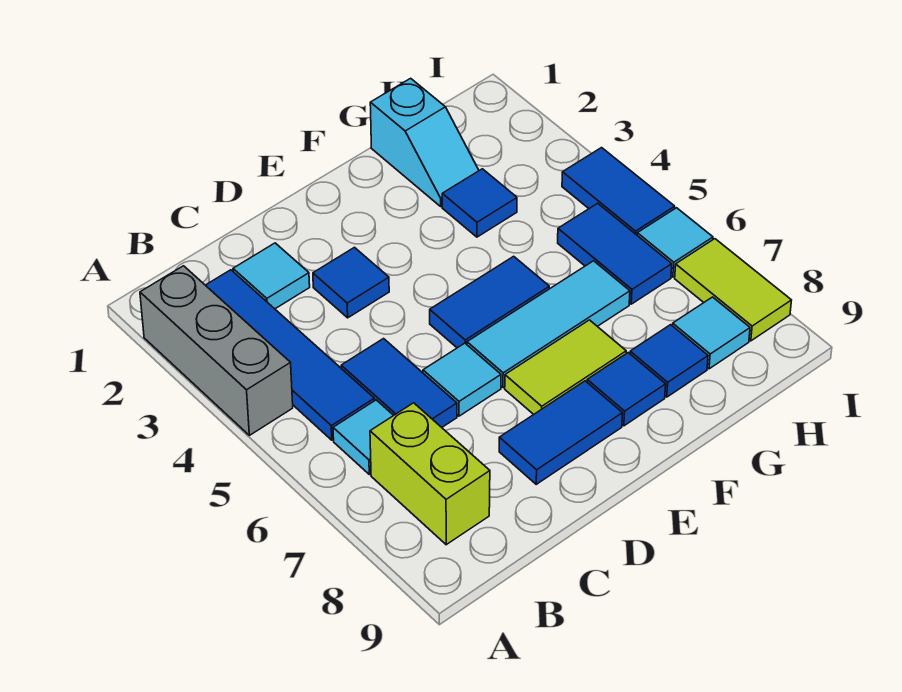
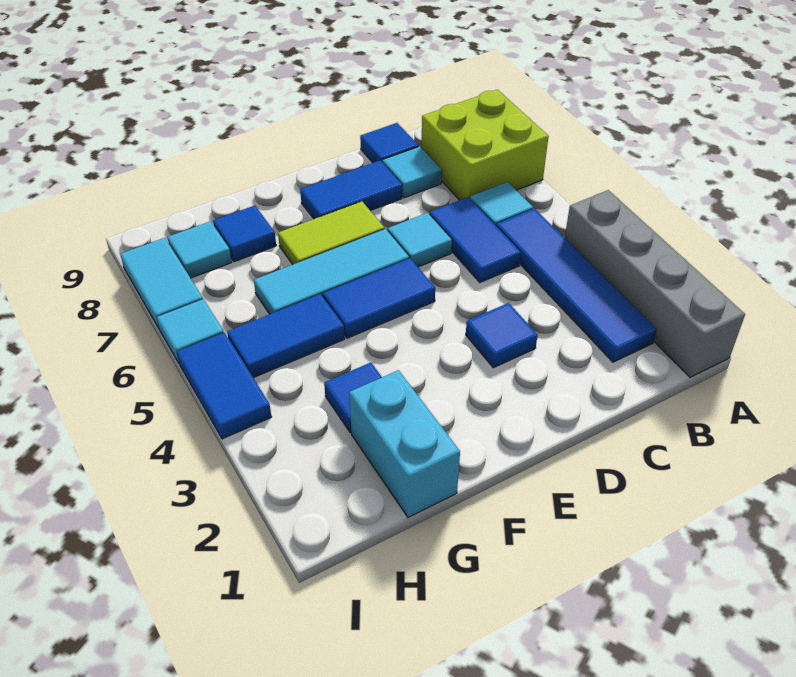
grey 1x3 brick [140,266,293,435] -> grey 1x4 brick [565,190,745,377]
lime 1x2 brick [370,403,490,545] -> lime 2x2 brick [421,90,549,200]
cyan 1x1 tile [233,243,310,309] -> cyan 1x1 tile moved to [382,146,442,198]
blue 1x1 tile [587,353,666,426] -> blue 1x1 tile moved to [360,123,419,163]
cyan 1x2 slope [370,78,479,206] -> cyan 1x2 brick [349,370,460,517]
blue 1x2 tile [558,203,672,304] -> blue 1x2 tile turned to [227,294,345,378]
lime 1x2 tile [675,239,792,341] -> cyan 1x2 tile [120,238,203,328]

